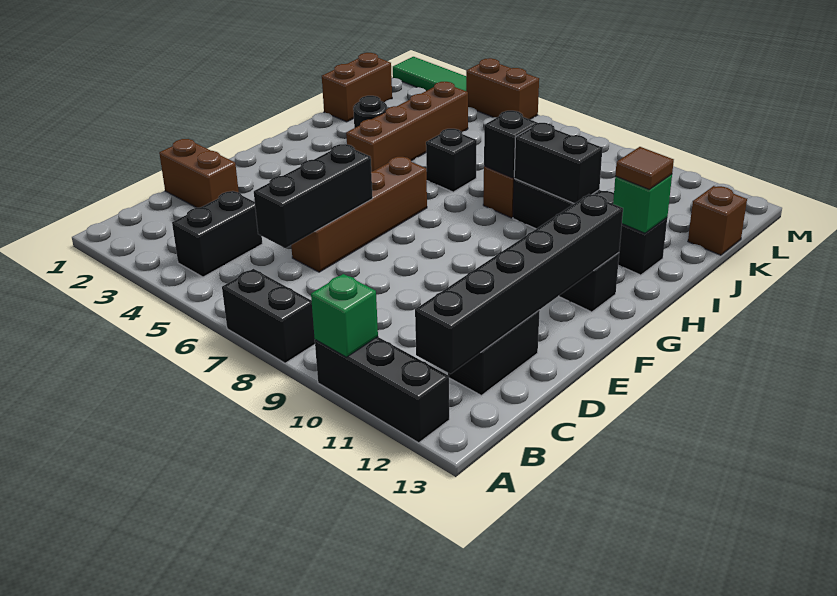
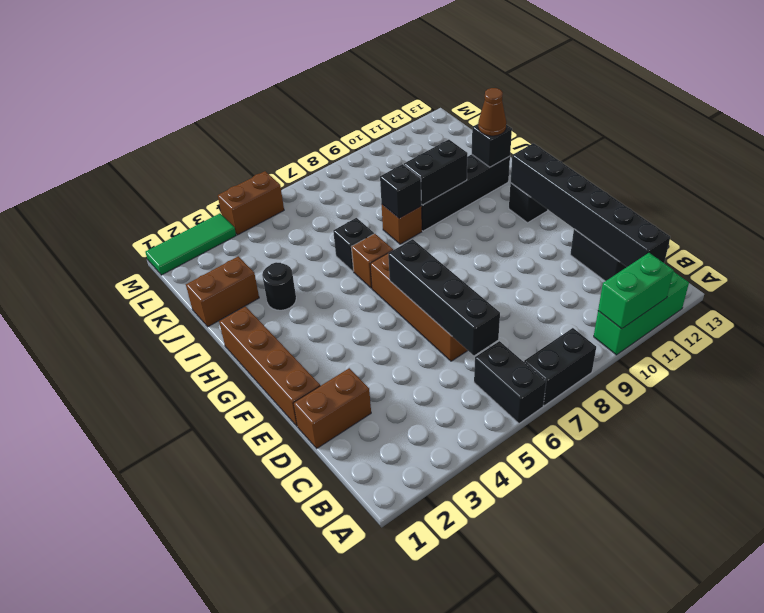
black 1x3 brick [315,337,449,443] -> green 1x3 brick [594,271,689,355]
green 1x1 brick [311,274,378,357] -> green 1x2 brick [598,253,674,329]
black 1x2 brick [172,191,262,277] -> black 1x2 brick moved to [474,341,546,423]
black 1x3 brick [254,144,373,248] -> black 1x4 brick [388,239,500,355]
brown 1x4 brick [346,82,468,172] -> brown 1x4 brick moved to [219,306,320,426]
green 1x1 brick [613,174,672,233] -> black 1x1 brick [472,124,512,167]
brown 1x1 tile [615,147,674,190] -> brown 1x1 cone [478,88,506,136]
brown 1x2 brick [322,53,392,122] -> brown 1x2 brick turned to [186,256,259,327]
brown 1x1 brick [688,186,747,255] -> brown 1x1 brick moved to [351,234,393,288]

